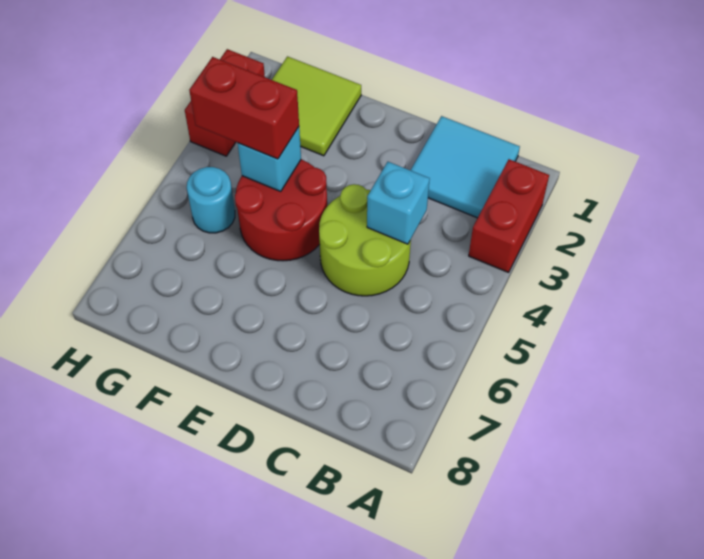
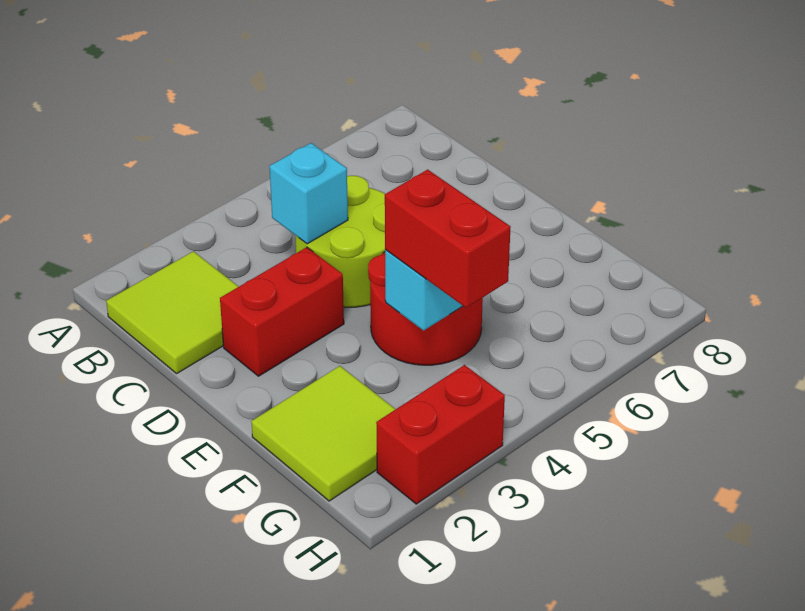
red 1x2 brick [469,159,549,272] -> red 1x2 brick moved to [220,247,344,376]
cyan 2x2 tile [410,116,520,218] -> lime 2x2 tile [106,251,239,374]
cyan 1x1 round brick [187,167,235,233] -> none

